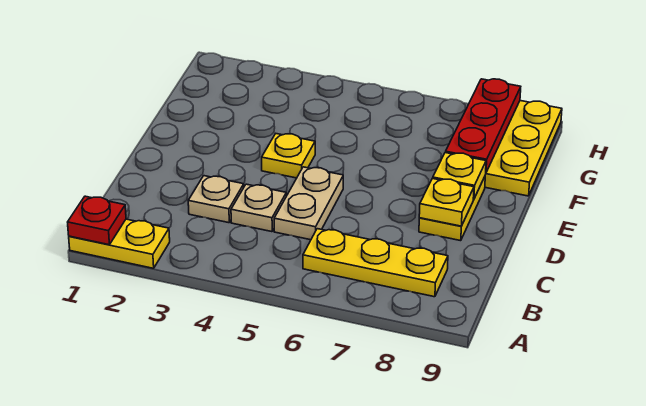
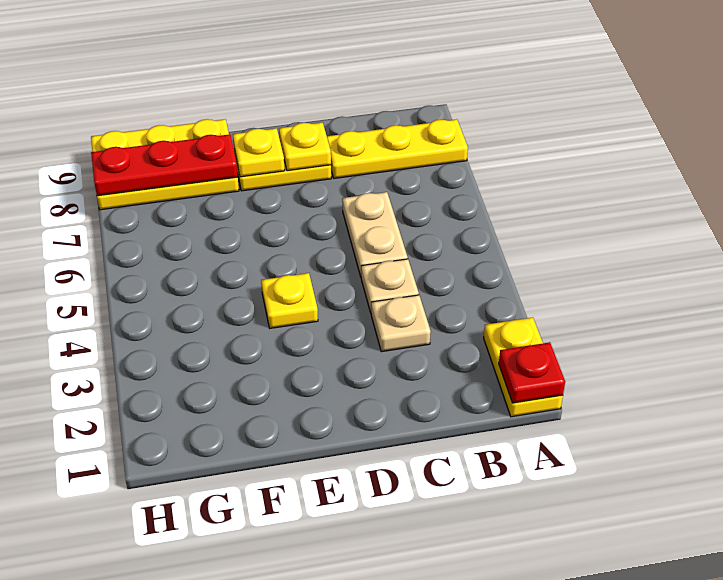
yellow 1x3 plate [303,229,448,297] -> yellow 1x3 plate turned to [327,119,468,178]
tan 1x2 plate [274,167,343,240] -> tan 1x2 plate turned to [342,192,408,276]

